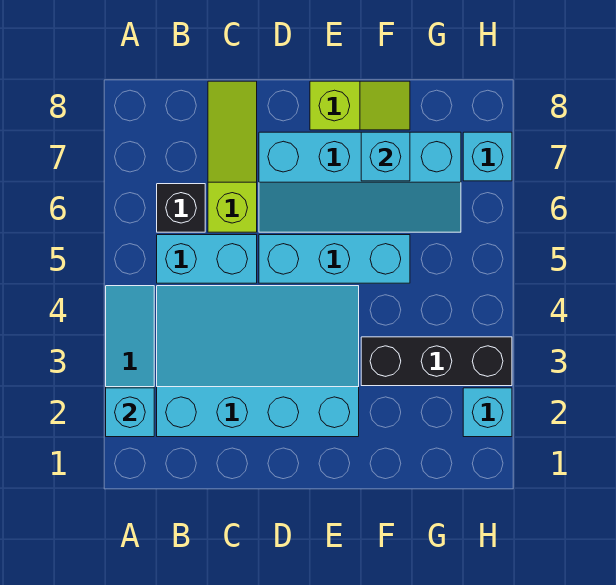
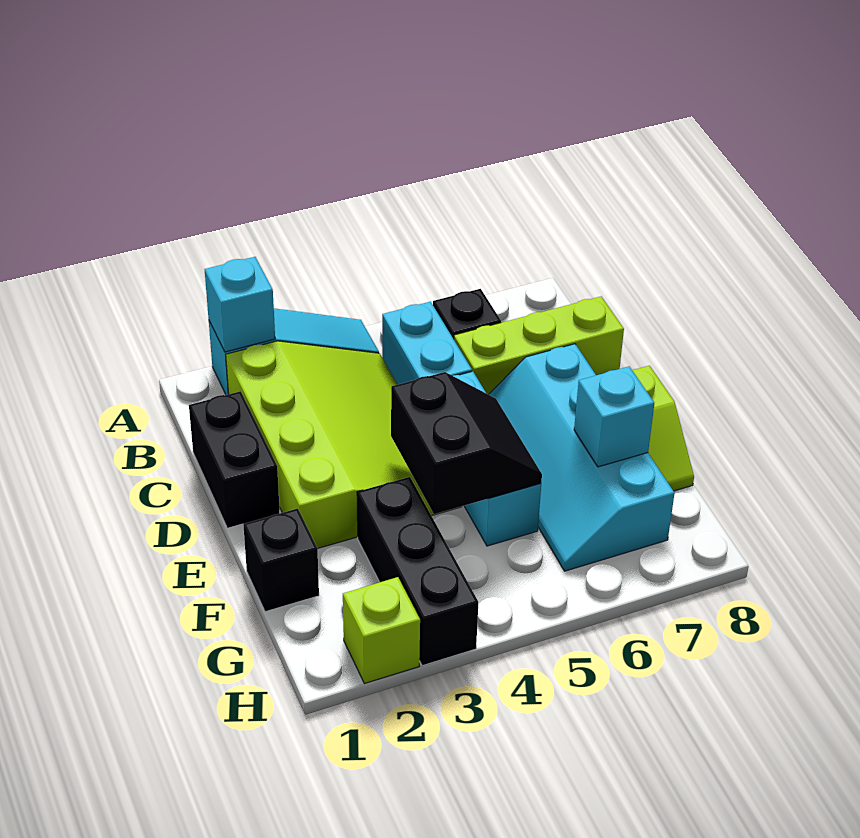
cyan 3x4 slope [157,286,359,437] -> lime 3x4 slope [226,341,462,549]
none -> black 1x2 brick [189,391,280,528]
lime 1x3 slope [208,81,257,232] -> lime 1x3 brick [454,296,624,395]
none -> black 2x2 slope [391,372,542,514]
none -> black 1x1 brick [243,508,319,612]
cyan 1x1 brick [463,388,512,437] -> lime 1x1 brick [343,577,420,684]
cyan 1x1 brick [463,132,512,181] -> none

